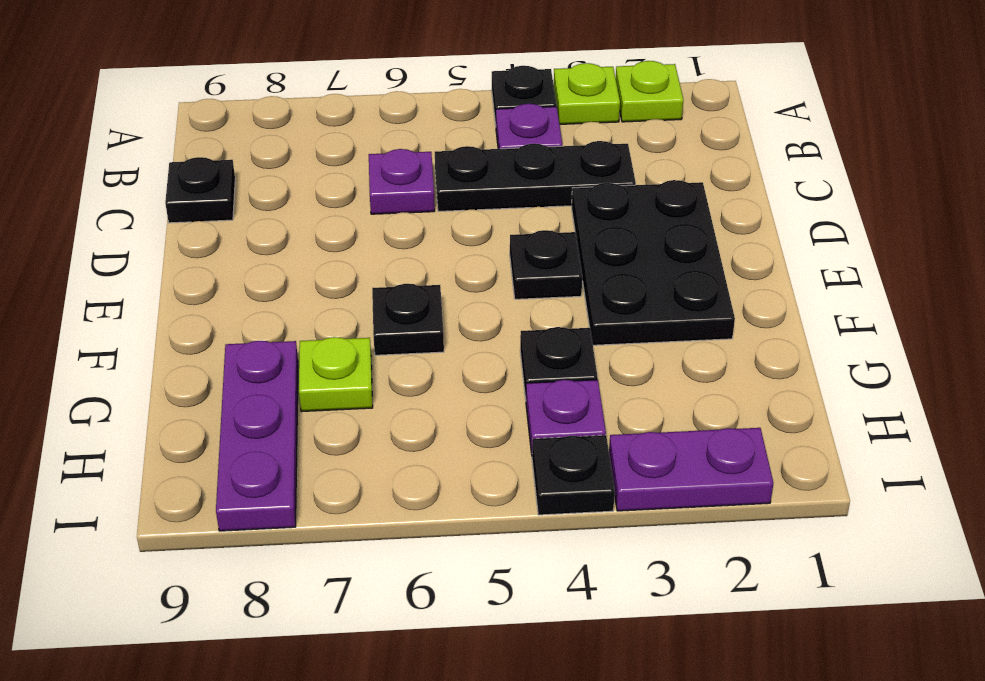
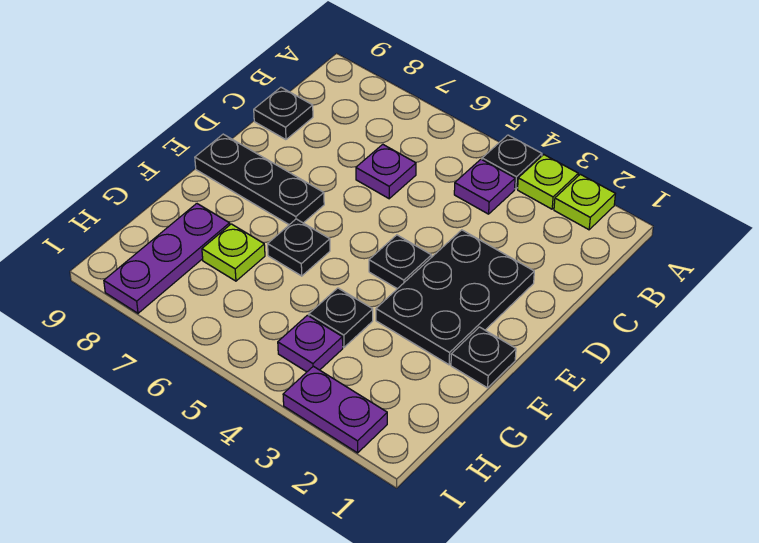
black 1x3 plate [435,141,636,211] -> black 1x3 plate moved to [195,134,324,225]
black 1x1 plate [532,435,615,515] -> black 1x1 plate moved to [451,327,516,388]

